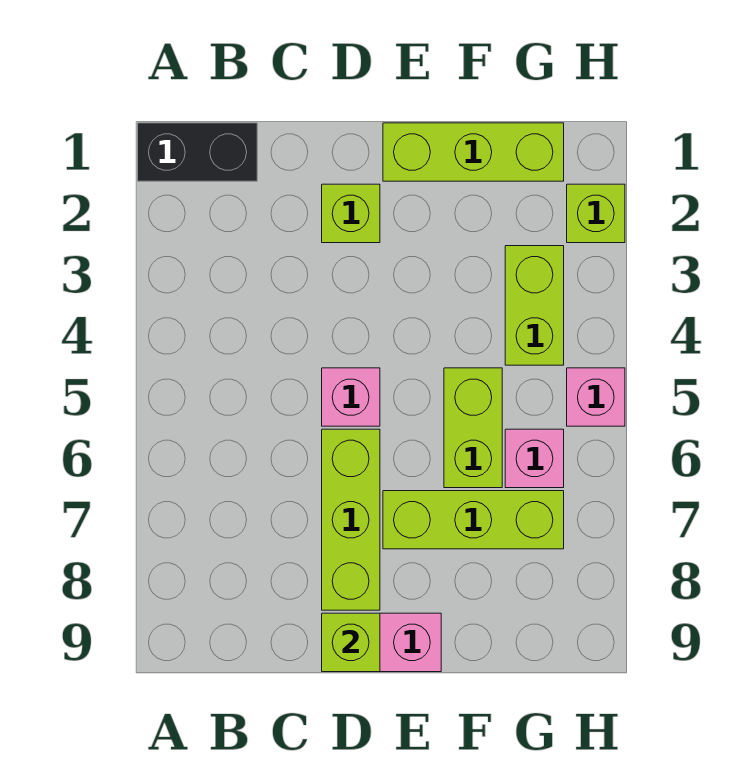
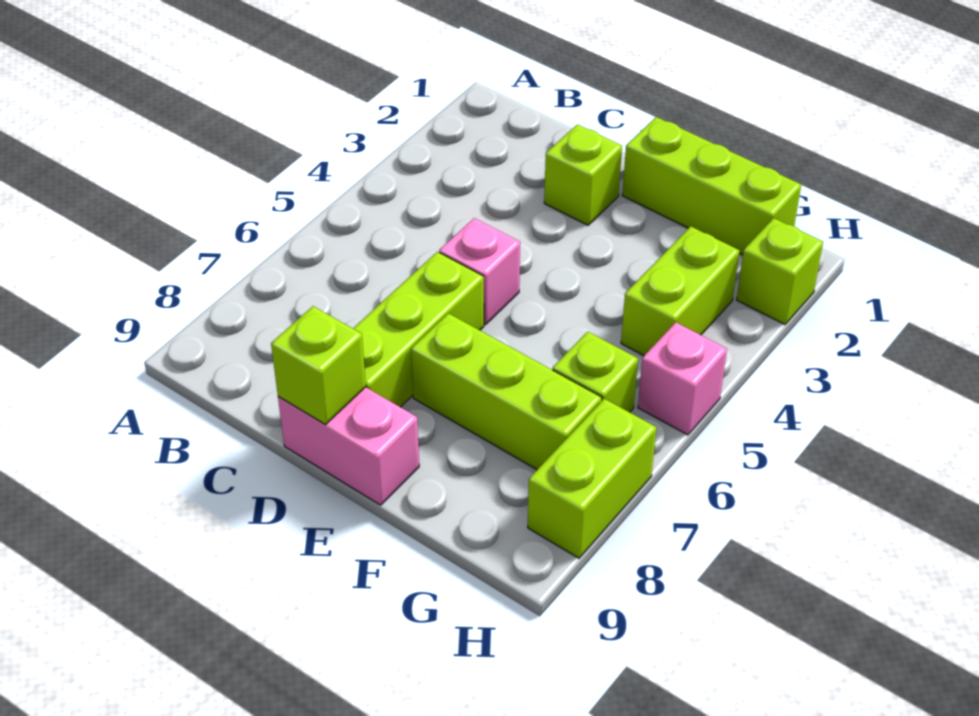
black 1x2 brick [138,123,257,181] -> none
lime 1x2 brick [444,368,502,488] -> lime 1x2 brick moved to [528,399,656,558]
pink 1x1 brick [505,429,564,488] -> lime 1x1 brick [552,332,638,412]

